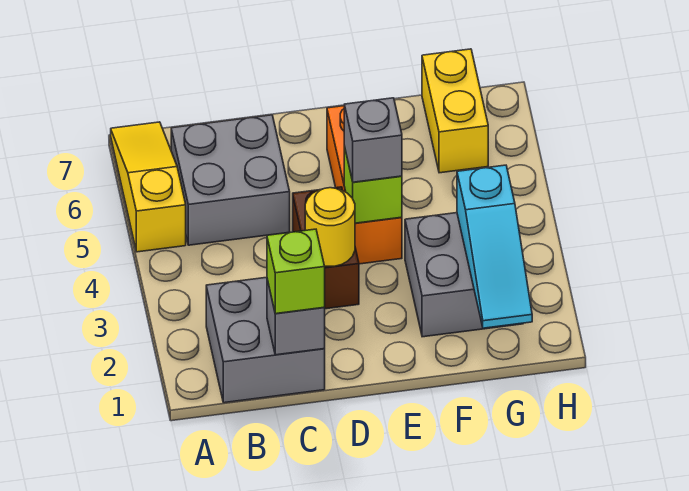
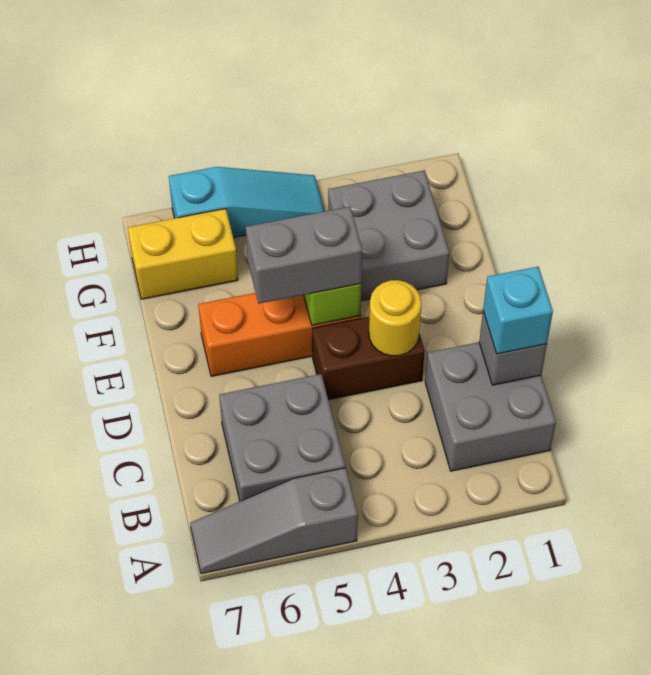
yellow 1x3 slope [111,122,186,252] -> grey 1x3 slope [190,468,358,574]
lime 1x1 brick [267,229,325,314] -> cyan 1x1 brick [483,267,553,354]
grey 1x1 brick [344,98,402,182] -> grey 1x2 brick [246,207,362,304]
cyan 1x3 slope [457,165,532,328] -> cyan 1x3 slope moved to [169,167,324,238]

